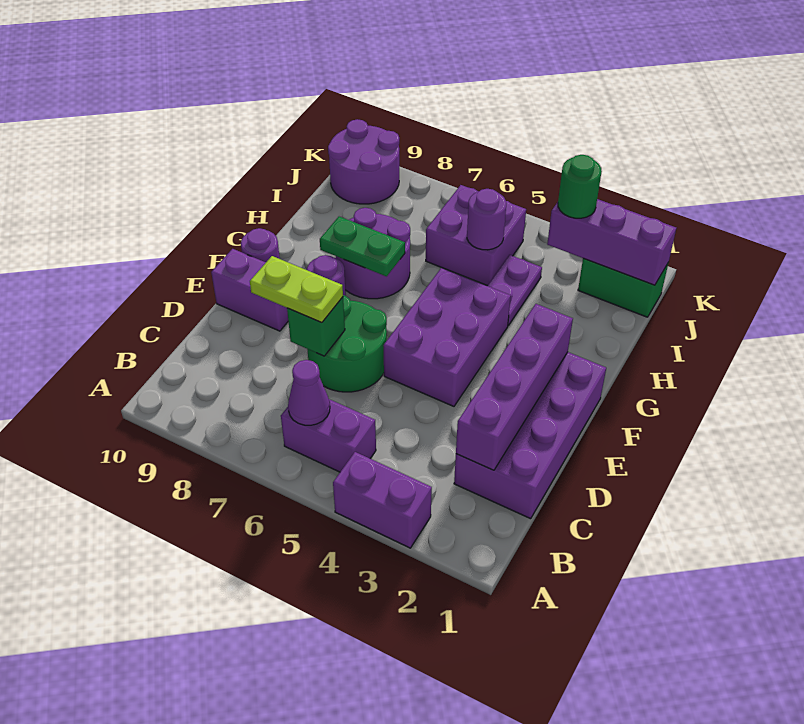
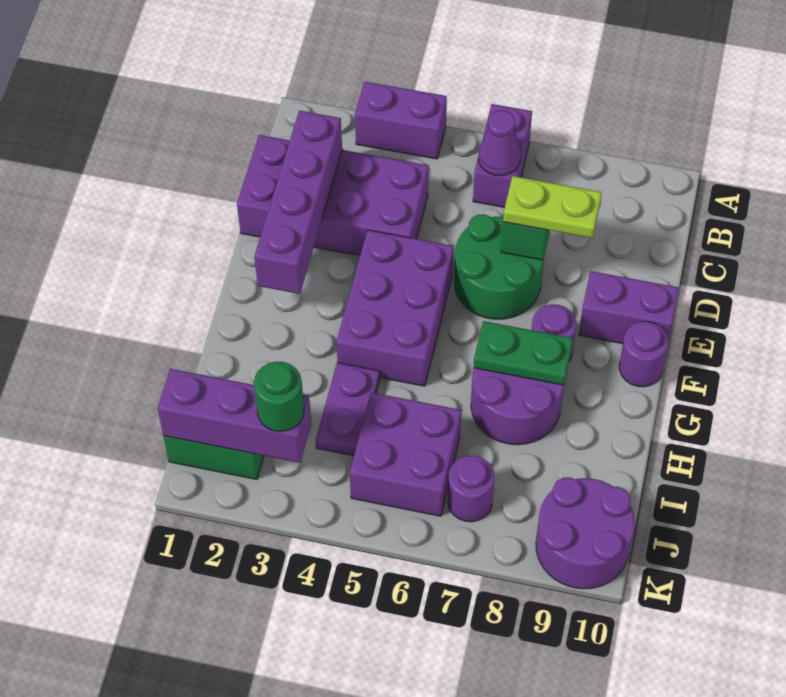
purple 1x2 brick [281,399,376,472] -> purple 1x2 brick turned to [473,104,532,208]
purple 2x4 brick [454,352,606,519] -> purple 2x4 brick turned to [237,135,428,256]
purple 1x1 round brick [467,189,506,250] -> purple 1x1 round brick moved to [448,456,494,522]

